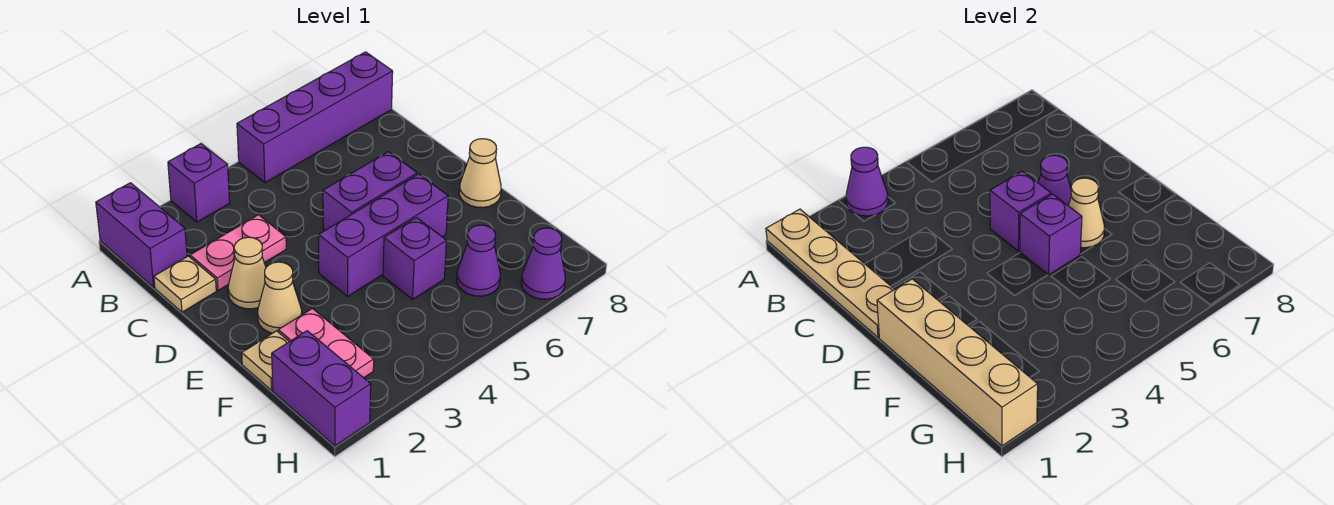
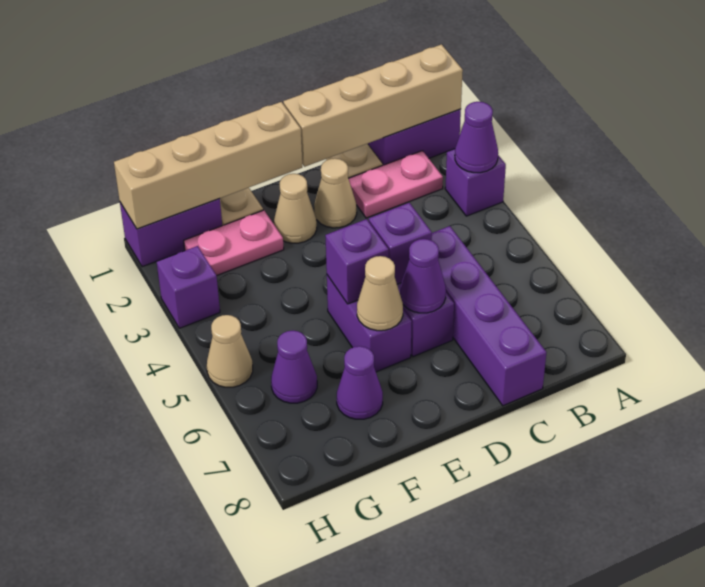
tan 1x4 plate [766,209,895,338] -> tan 1x4 brick [283,44,463,167]
purple 1x4 brick [237,52,393,183] -> purple 1x4 brick moved to [432,226,546,406]
pink 1x2 plate [190,215,286,290] -> pink 1x2 plate turned to [348,151,443,218]
purple 1x3 brick [319,174,448,296] -> purple 1x2 brick [327,275,412,372]
tan 1x1 cone [459,139,501,208] -> tan 1x1 cone moved to [207,315,253,387]
purple 1x1 brick [383,218,447,299] -> purple 1x1 brick moved to [156,246,220,328]
purple 1x1 cone [521,228,565,299] -> purple 1x1 cone moved to [337,346,383,419]

